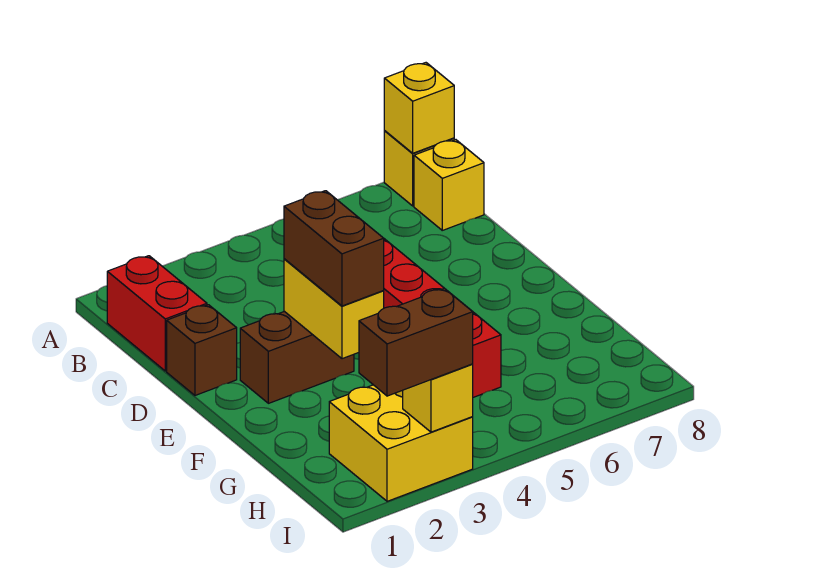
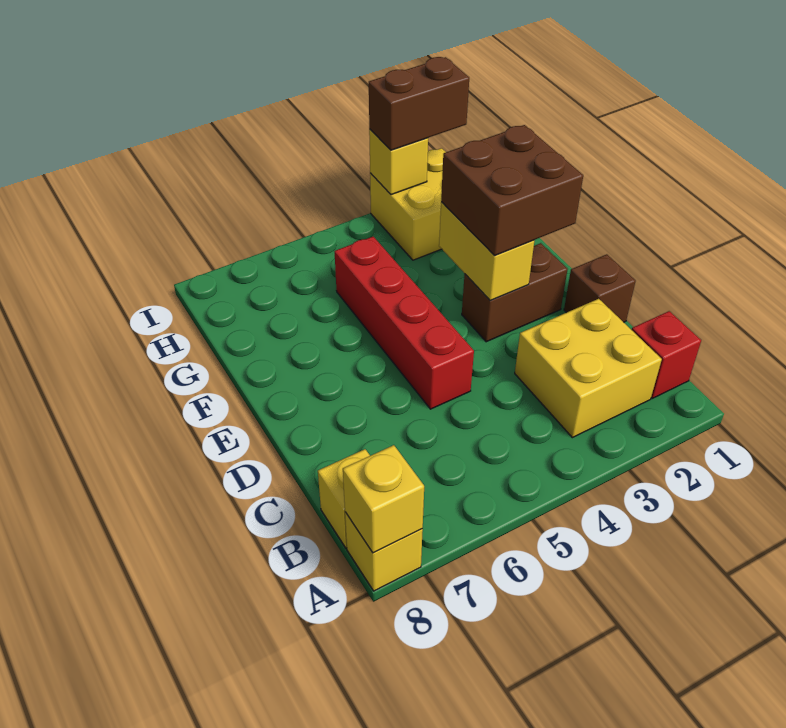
red 1x2 brick [107,256,207,371] -> red 1x1 brick [632,311,701,398]
none -> yellow 2x2 brick [515,299,662,438]
brown 1x2 brick [284,191,384,306] -> brown 2x2 brick [441,125,583,256]

